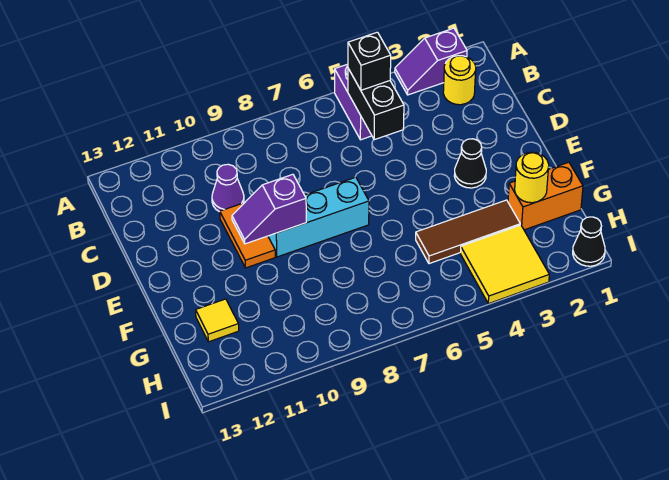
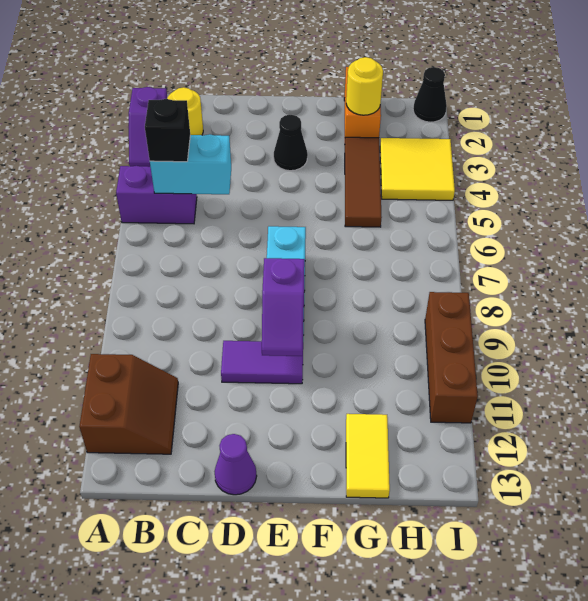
none -> brown 2x2 slope [79,354,178,454]
black 1x2 brick [348,69,404,140] -> cyan 1x2 brick [150,134,231,194]
purple 1x1 cone [212,164,244,212] -> purple 1x1 cone moved to [215,434,257,495]
orange 1x2 tile [220,203,275,268] -> purple 1x2 tile [221,341,303,384]
yellow 1x1 tile [196,299,239,342] -> yellow 1x2 tile [346,414,390,498]
none -> brown 1x3 brick [425,292,478,423]

